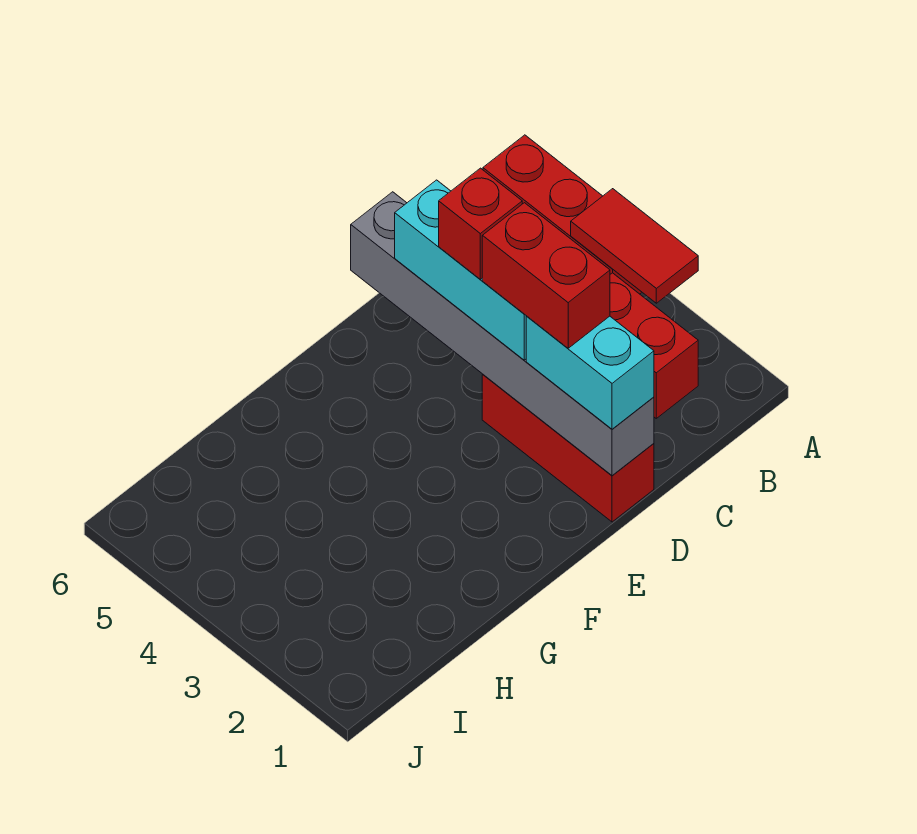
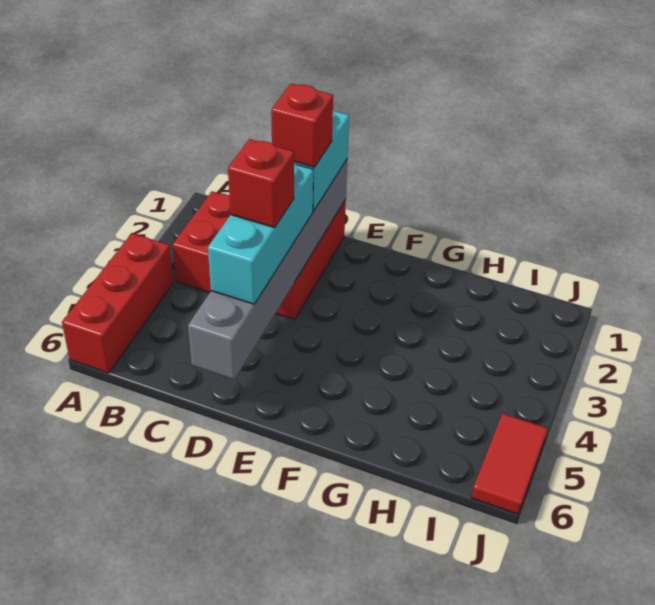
red 1x2 tile [571,189,698,303] -> red 1x2 tile moved to [471,414,548,514]
red 1x2 brick [482,203,610,348] -> red 1x1 brick [271,84,333,167]

